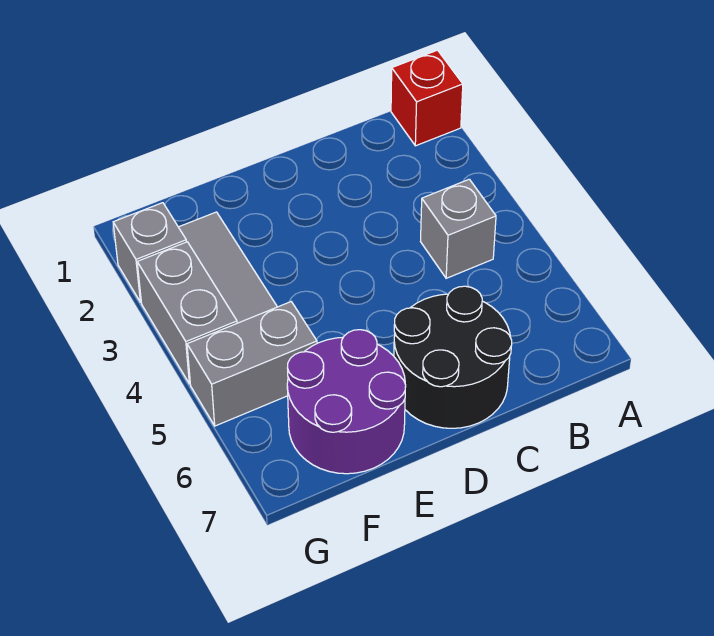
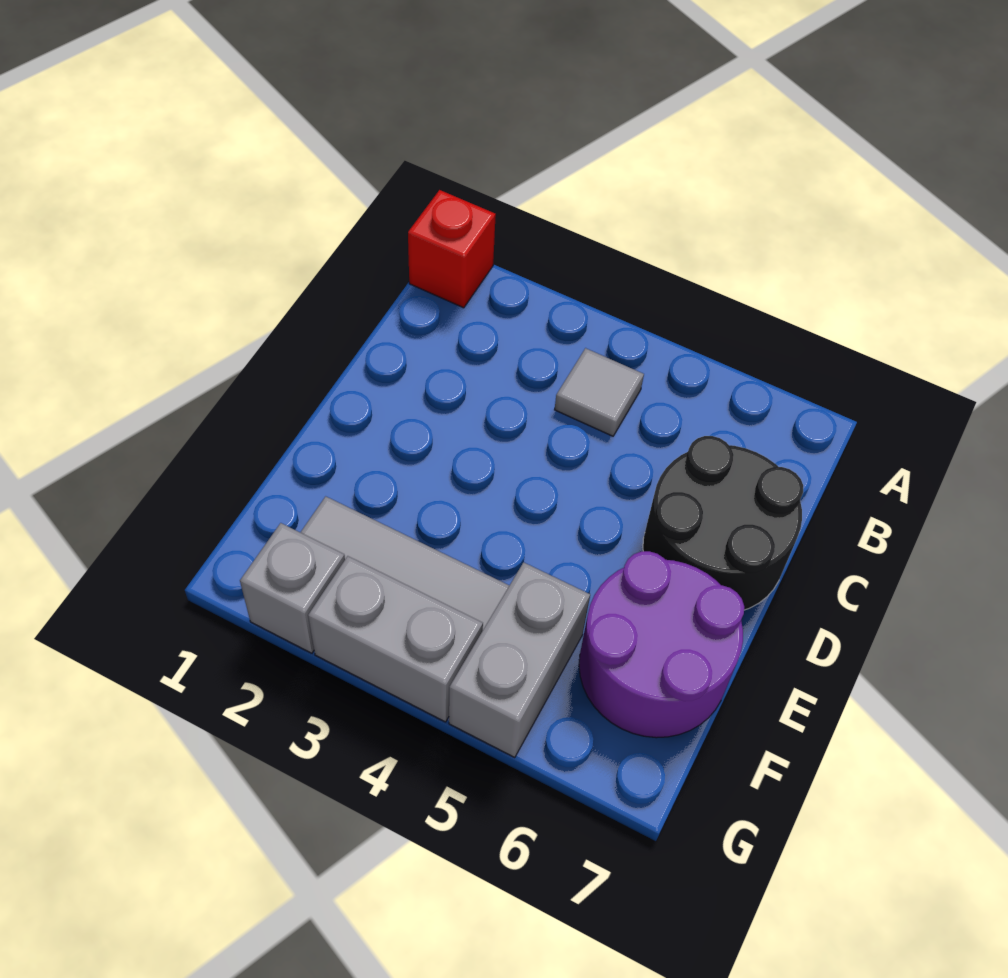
grey 1x1 brick [421,179,496,278] -> grey 1x1 tile [555,348,644,436]

